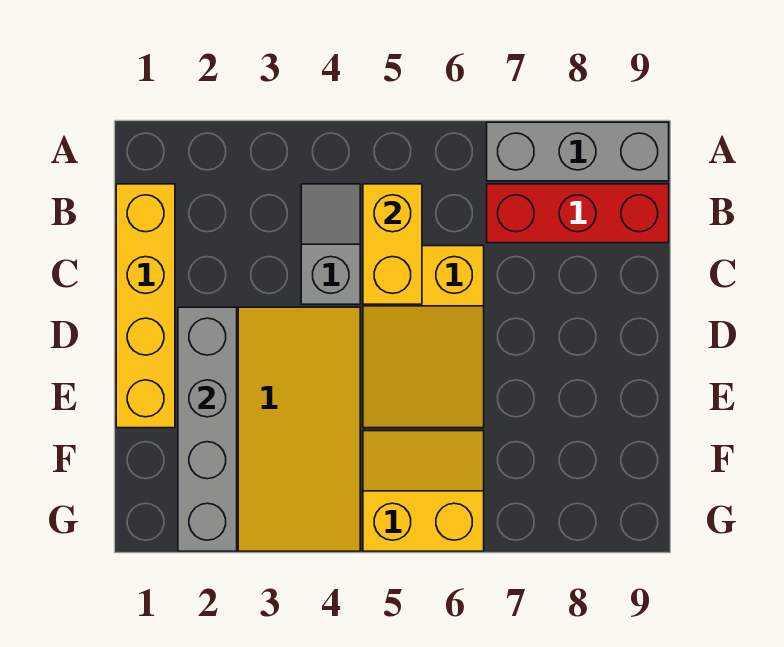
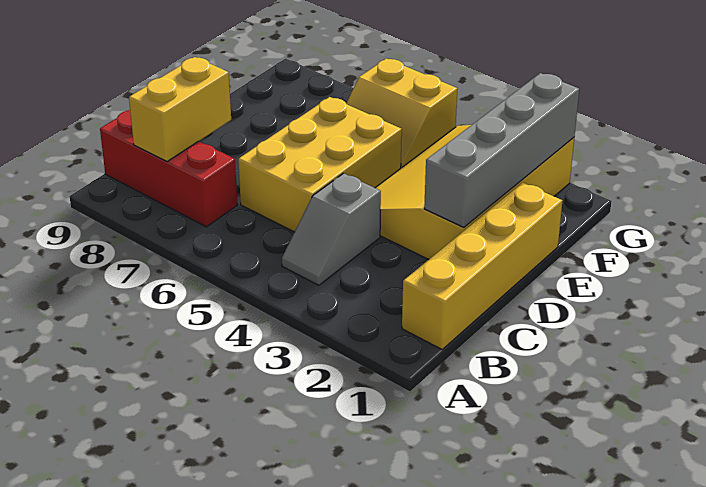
grey 1x3 brick [487,122,669,181] -> none
yellow 1x2 brick [363,184,422,304] -> yellow 1x2 brick moved to [129,57,231,162]
yellow 2x3 slope [363,246,484,428] -> yellow 2x3 brick [238,97,402,232]

